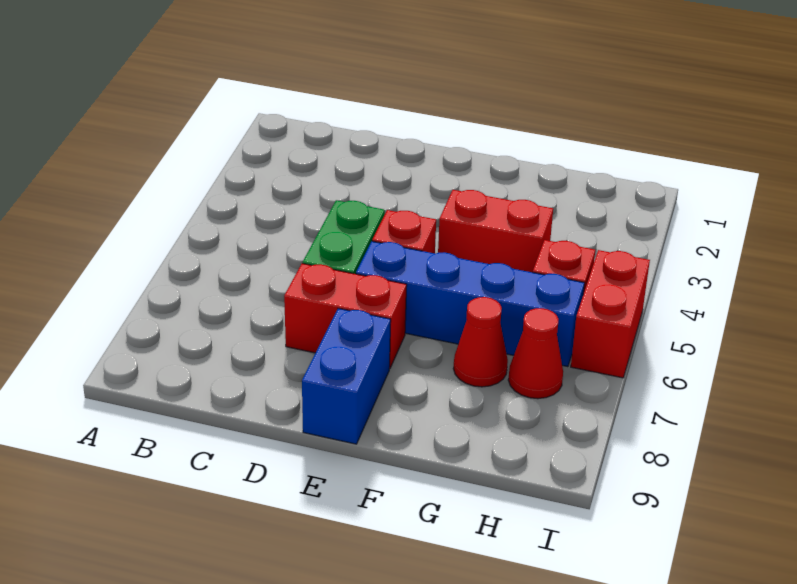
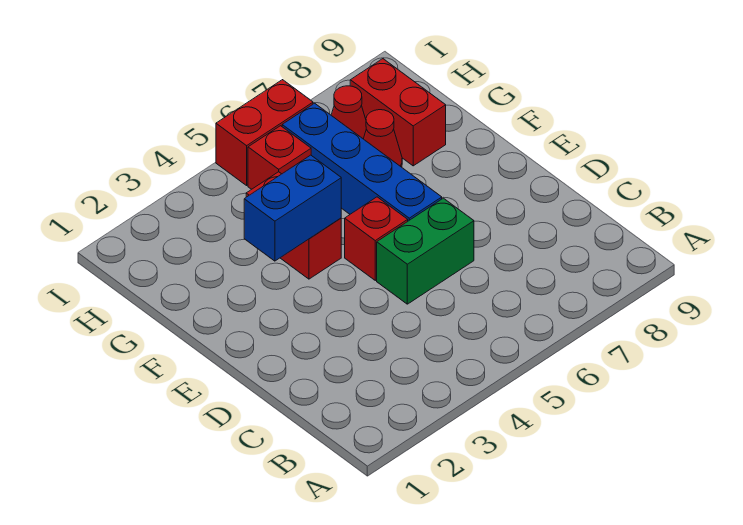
red 1x2 brick [284,263,407,368] -> red 1x2 brick moved to [350,59,446,166]
blue 1x2 brick [302,308,391,444] -> blue 1x2 brick moved to [244,155,341,261]

